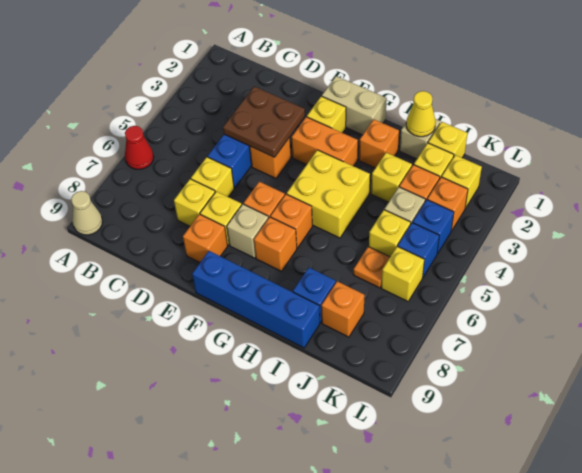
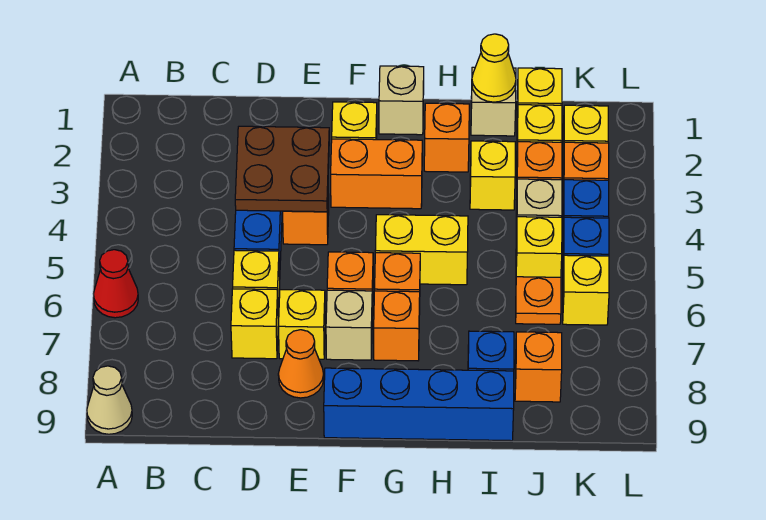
orange 1x1 brick [183,214,228,262] -> orange 1x1 cone [278,330,324,398]
tan 1x2 brick [322,76,387,135] -> tan 1x1 brick [379,66,424,135]
yellow 2x2 brick [287,150,370,238] -> yellow 1x2 brick [375,215,468,285]

